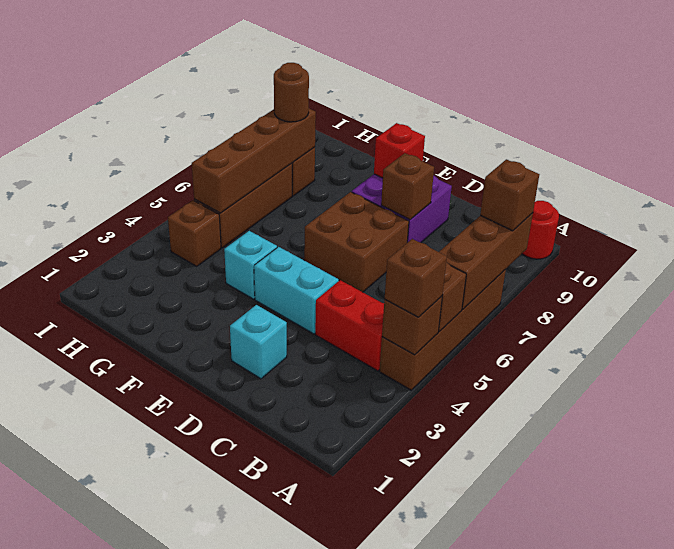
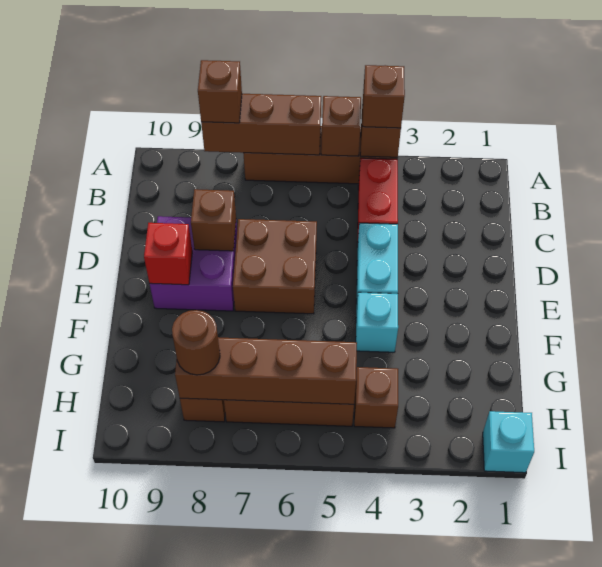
red 1x1 round brick [522,201,559,259] -> none
cyan 1x1 brick [230,305,287,379] -> cyan 1x1 brick moved to [483,411,534,473]

